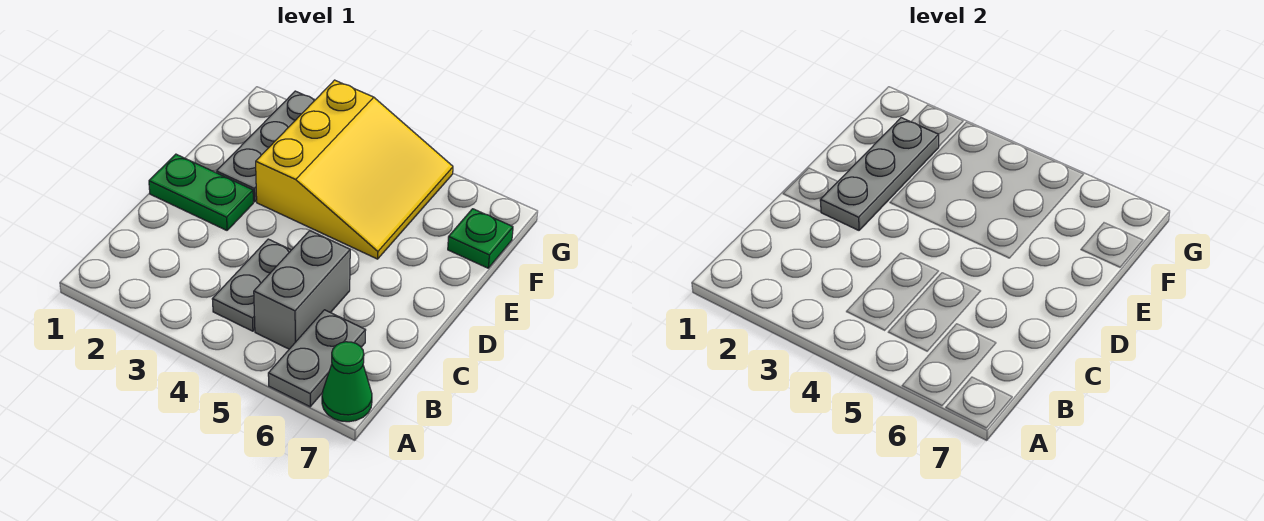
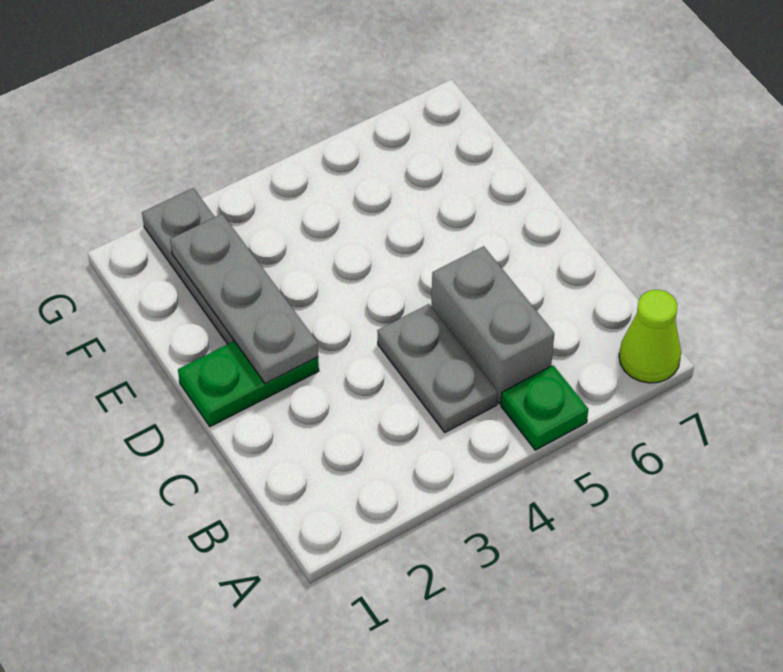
grey 1x2 plate [268,310,366,407] -> none
green 1x1 cone [322,342,372,422] -> lime 1x1 cone [619,290,681,383]
yellow 3x3 slope [256,80,453,259] -> none
green 1x1 plate [448,209,513,268] -> green 1x1 plate moved to [501,365,588,450]

